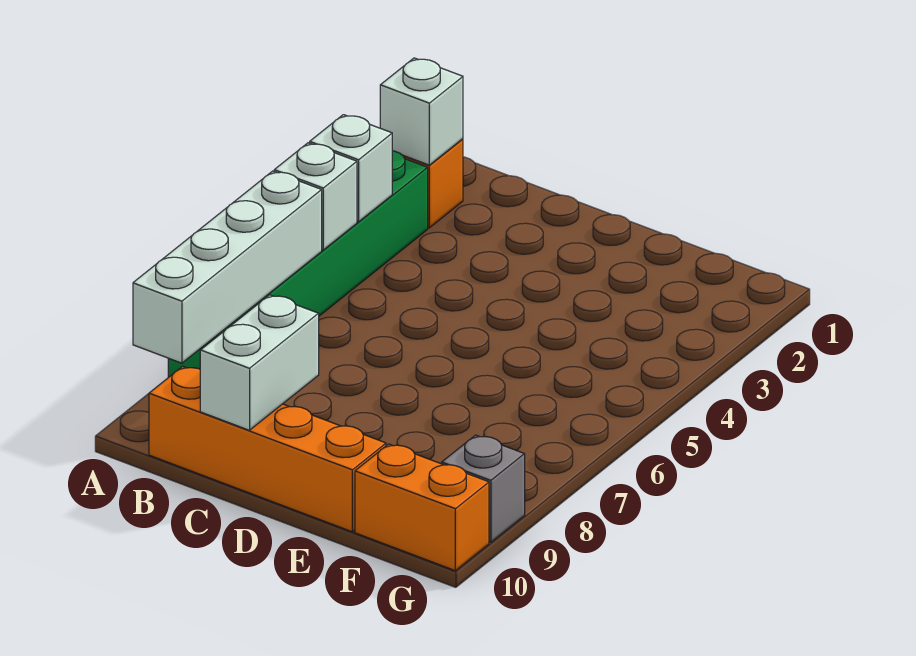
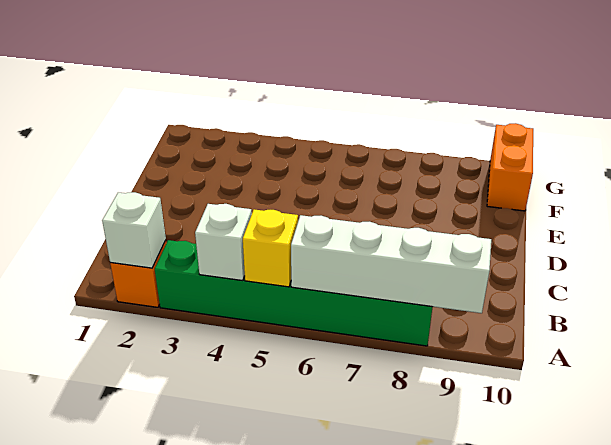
white 1x1 brick [274,143,357,250] -> yellow 1x1 brick [243,209,298,287]
orange 1x4 brick [149,366,386,532] -> none
white 1x2 brick [200,295,319,430] -> none
grey 1x1 brick [442,435,525,542] -> none

